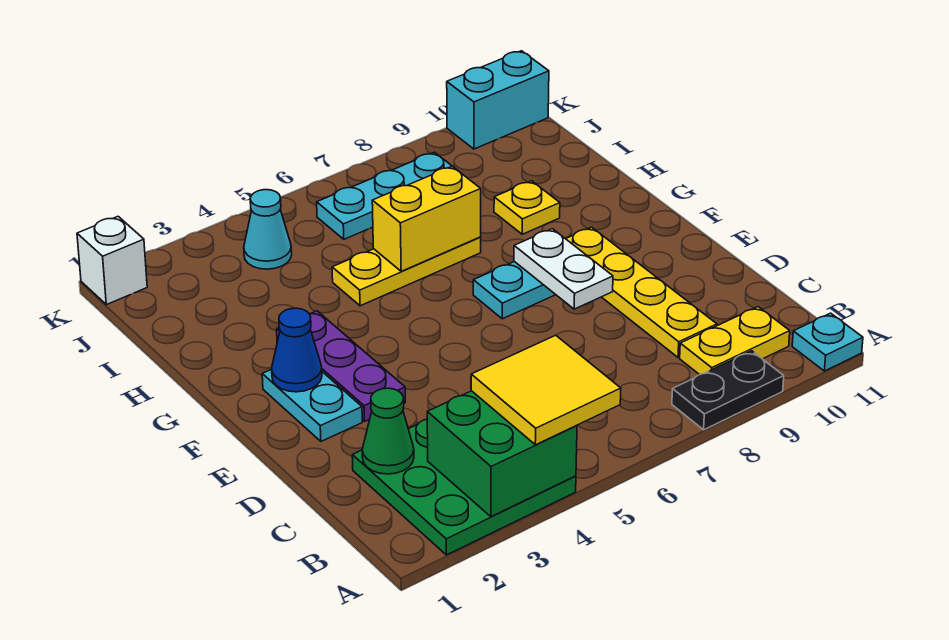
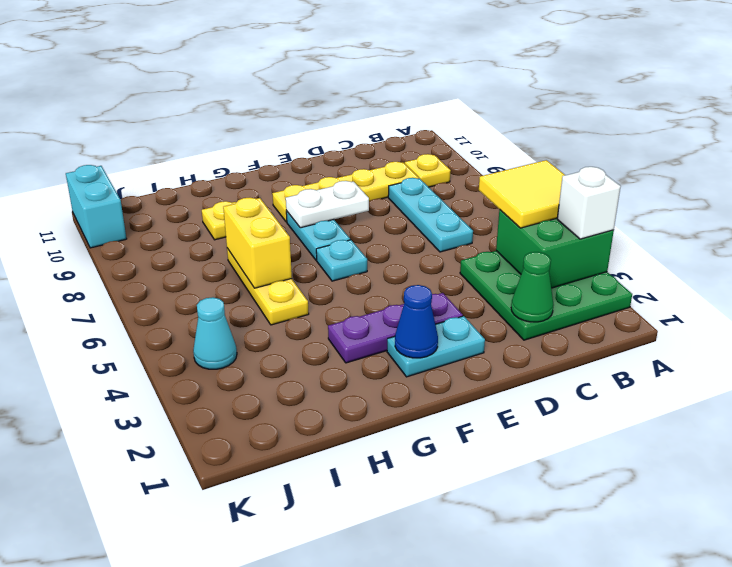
black 1x2 plate [672,351,784,430] -> none
cyan 1x1 plate [792,313,863,371] -> cyan 1x1 plate moved to [316,240,367,281]
yellow 1x2 plate [680,307,790,375] -> yellow 1x1 plate [405,154,451,187]
cyan 1x3 plate [317,152,452,239] -> cyan 1x3 plate moved to [388,178,473,252]
white 1x1 brick [77,217,147,305] -> white 1x1 brick moved to [557,167,621,239]

